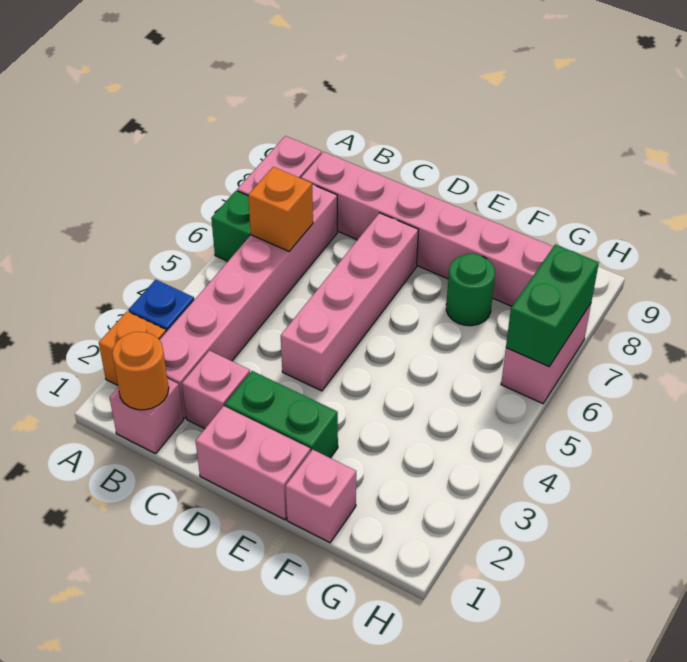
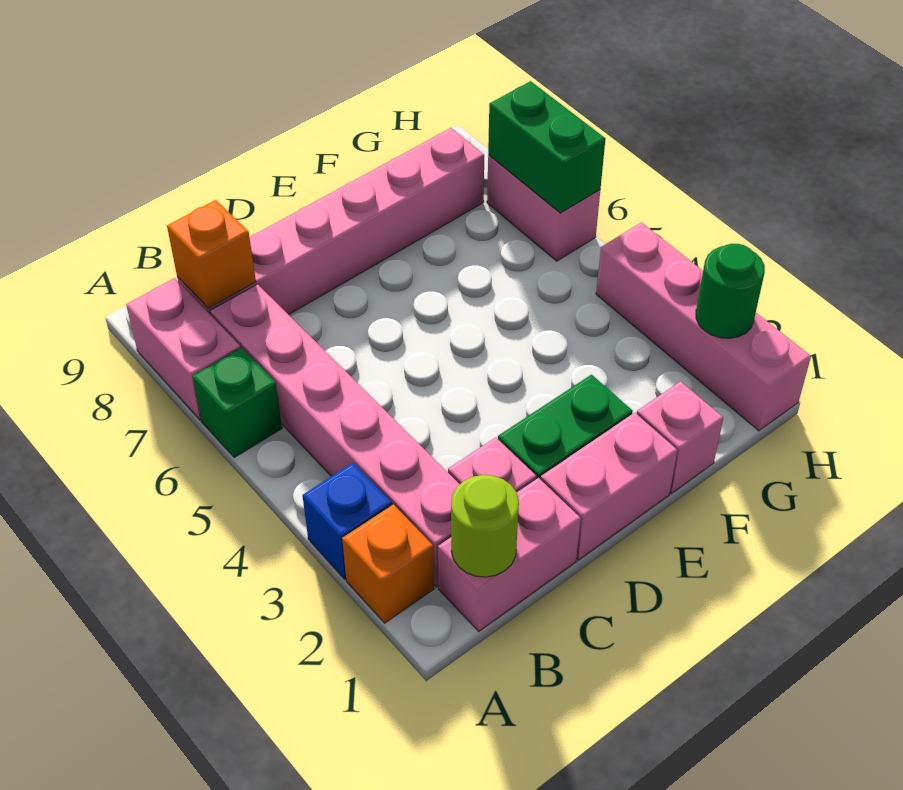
pink 1x1 brick [110,378,183,454] -> pink 1x2 brick [438,478,581,631]
orange 1x1 round brick [112,332,169,410] -> lime 1x1 round brick [451,475,519,577]
orange 1x1 brick [248,167,313,251] -> orange 1x1 brick moved to [167,200,256,308]
pink 1x4 brick [281,213,418,391] -> pink 1x4 brick moved to [596,222,811,431]
green 1x1 round brick [446,253,495,326] -> green 1x1 round brick moved to [696,244,765,338]

